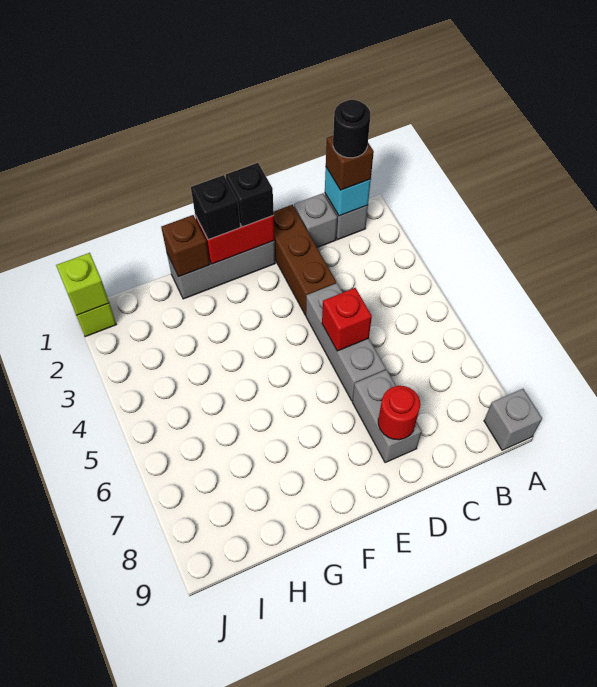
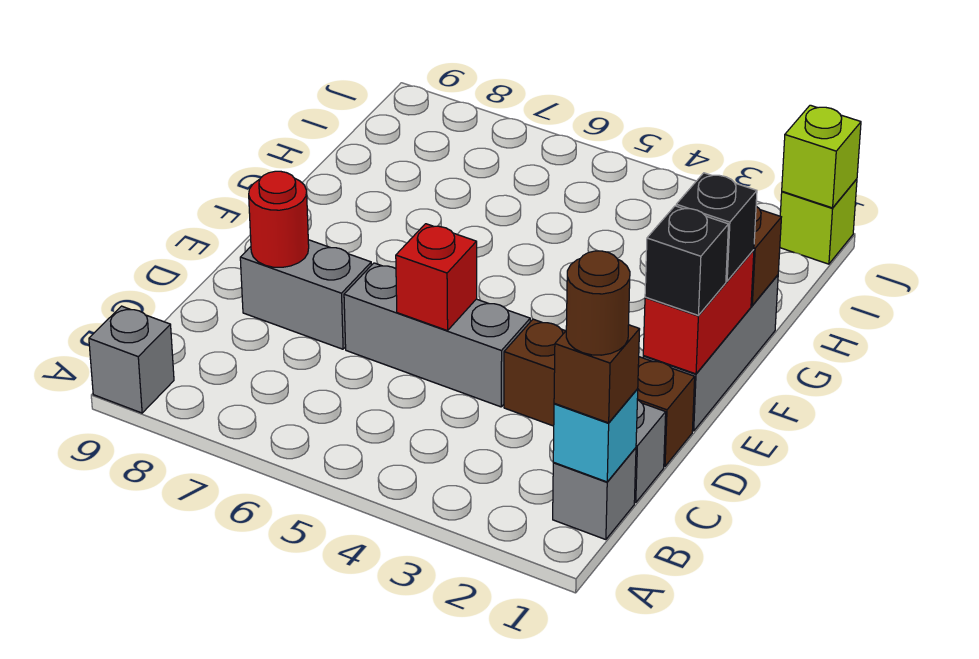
black 1x1 round brick [333,100,370,158] -> brown 1x1 round brick [566,251,630,355]

